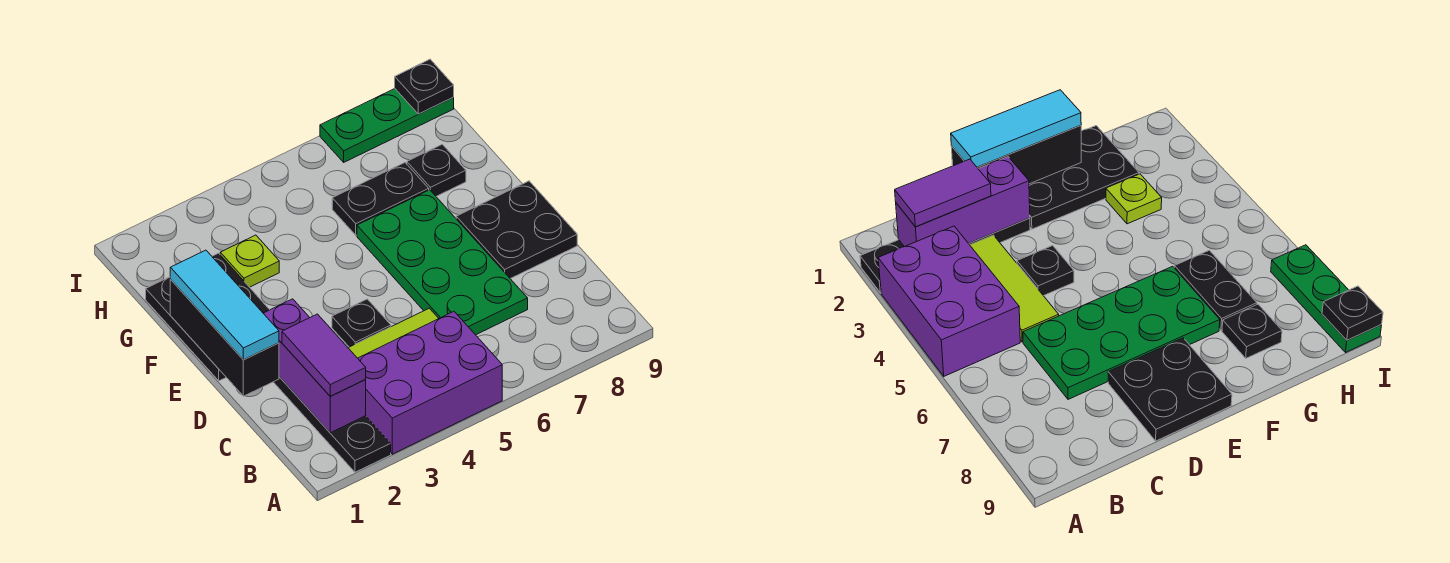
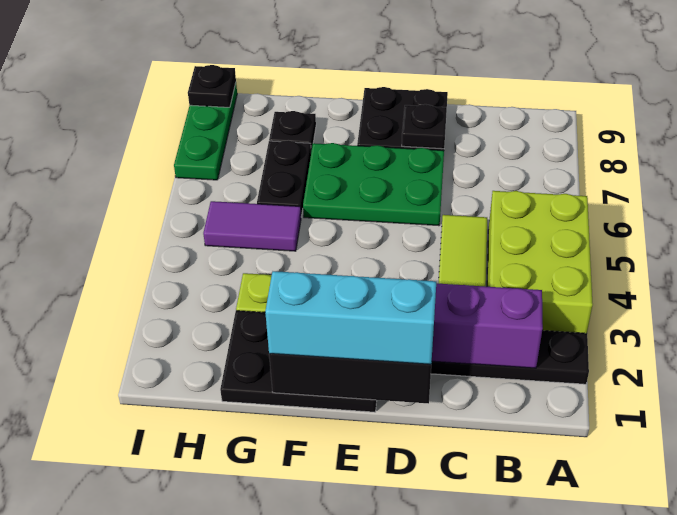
purple 2x3 brick [358,312,502,454] -> lime 2x3 brick [487,191,593,333]
purple 1x2 tile [282,314,366,396] -> purple 1x2 tile moved to [203,201,301,251]
green 2x4 plate [357,190,528,335] -> green 2x3 plate [303,143,444,226]
cyan 1x3 tile [170,250,279,360] -> cyan 1x3 brick [265,271,436,364]
black 1x1 plate [332,299,391,347] -> black 1x1 plate moved to [402,104,447,149]

